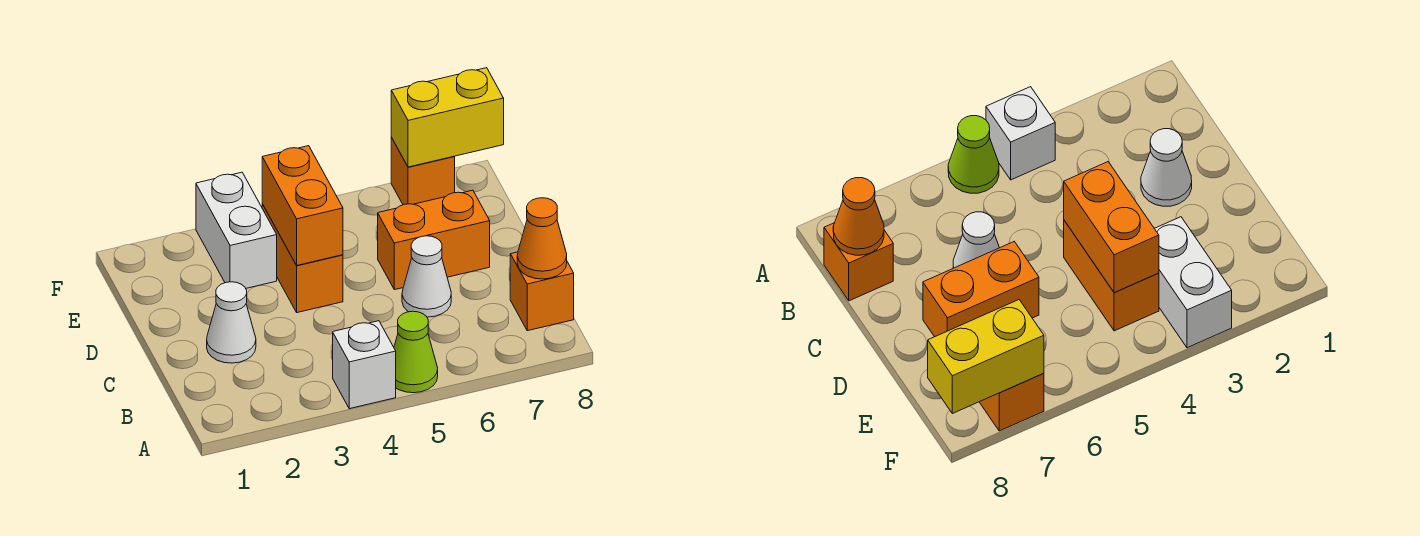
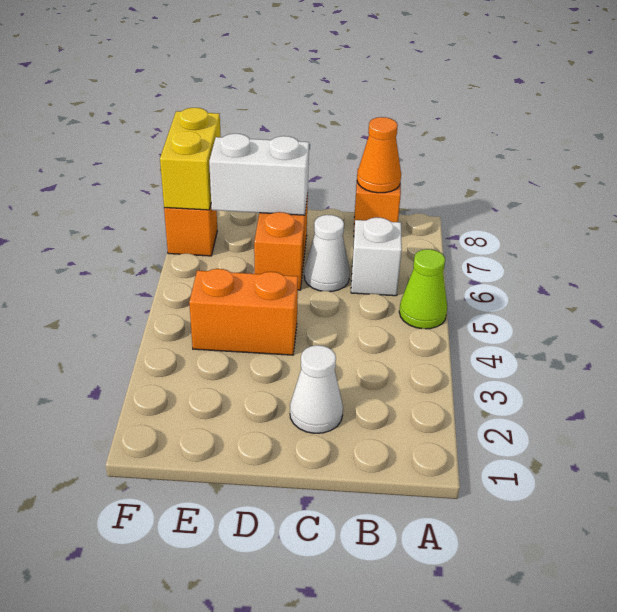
white 1x1 brick [333,321,396,409] -> white 1x1 brick moved to [351,217,402,296]
orange 1x2 brick [262,146,343,265] -> none
white 1x2 brick [196,172,277,288] -> white 1x2 brick moved to [209,134,309,215]

